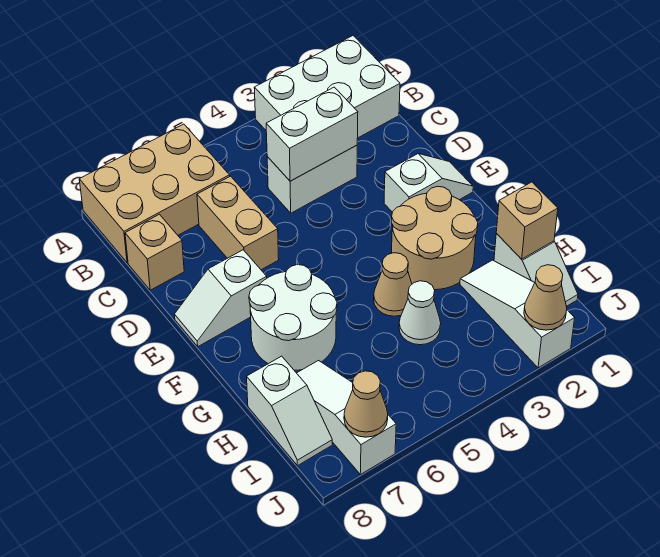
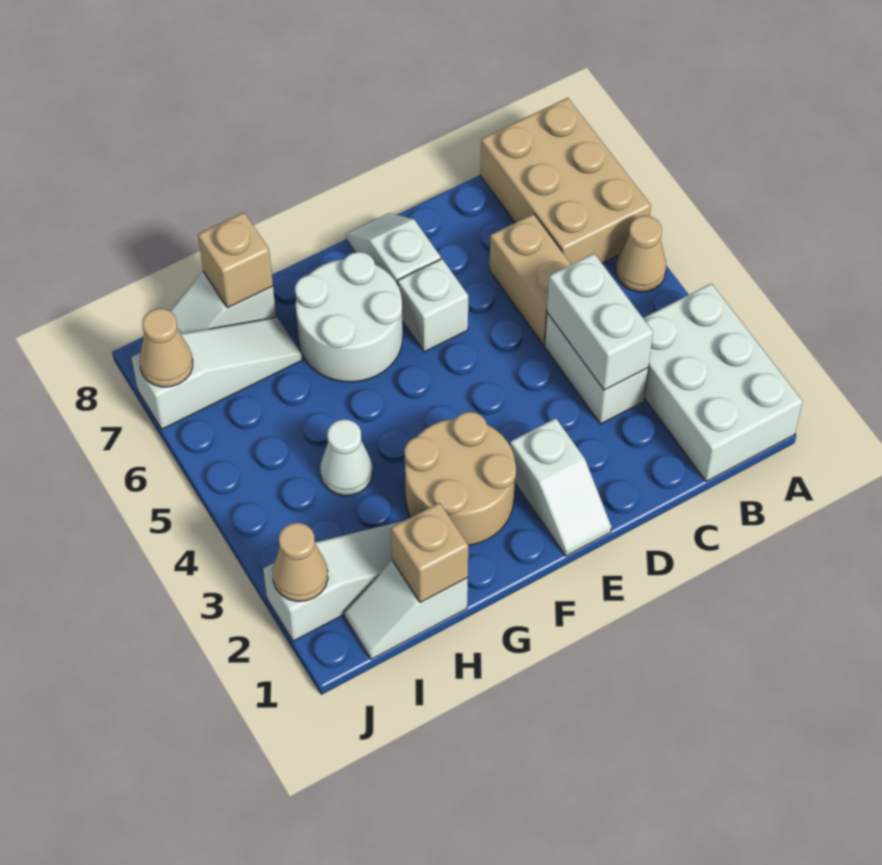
tan 1x2 brick [197,176,279,270] -> tan 1x2 brick turned to [489,214,571,345]
tan 1x1 brick [125,214,184,290] -> tan 1x1 brick moved to [198,213,273,308]
none -> white 1x1 brick [398,259,468,352]
tan 1x1 cone [374,253,412,316] -> tan 1x1 cone moved to [616,216,666,292]

